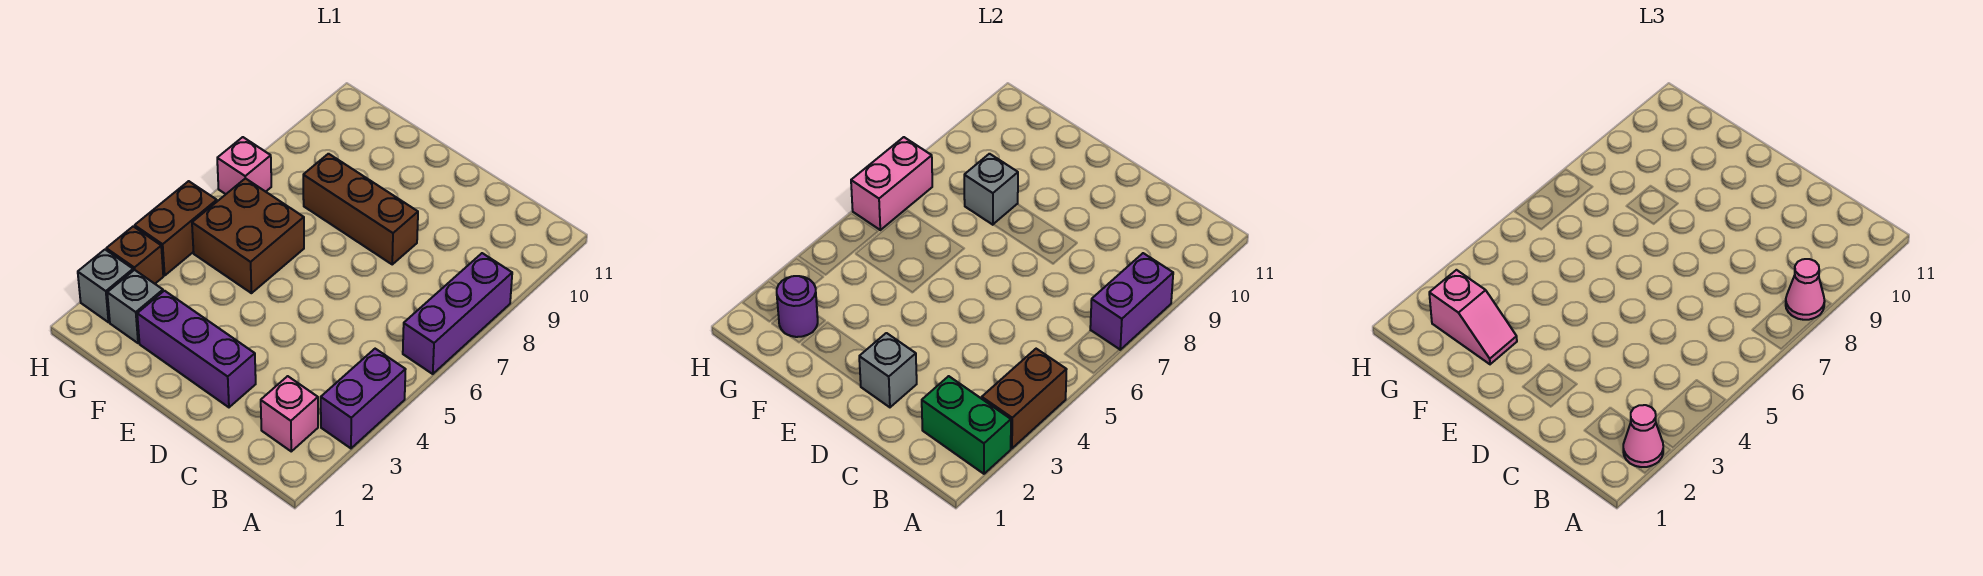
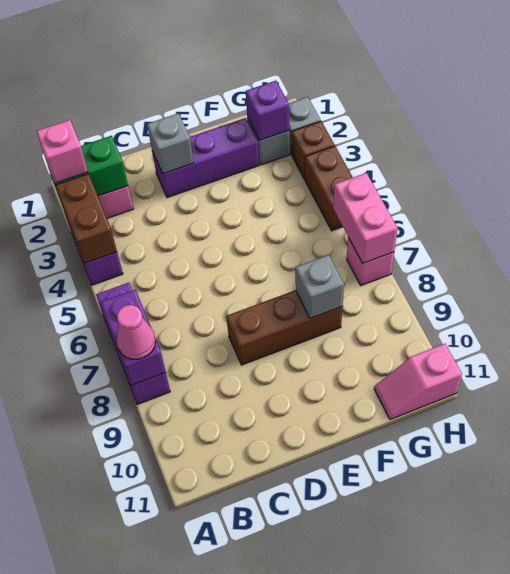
pink 1x1 cone [1623,405,1663,467] -> pink 1x1 brick [37,120,88,183]
pink 1x2 slope [1429,270,1517,364] -> pink 1x2 slope moved to [374,344,462,419]
brown 2x2 brick [192,178,304,293] -> none
purple 1x1 round brick [777,276,818,337] -> purple 1x1 brick [246,81,289,141]

